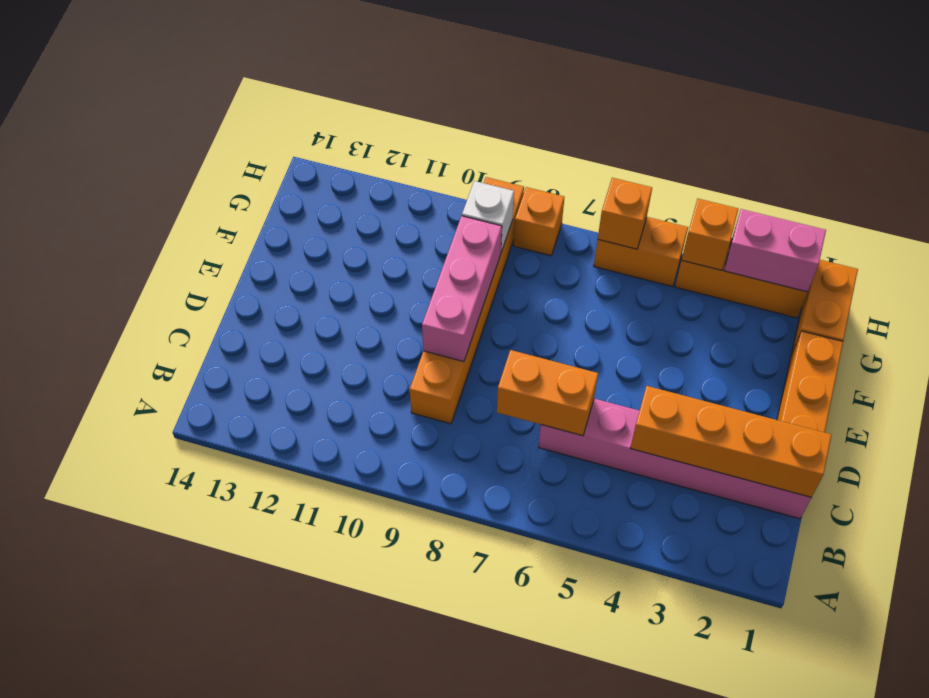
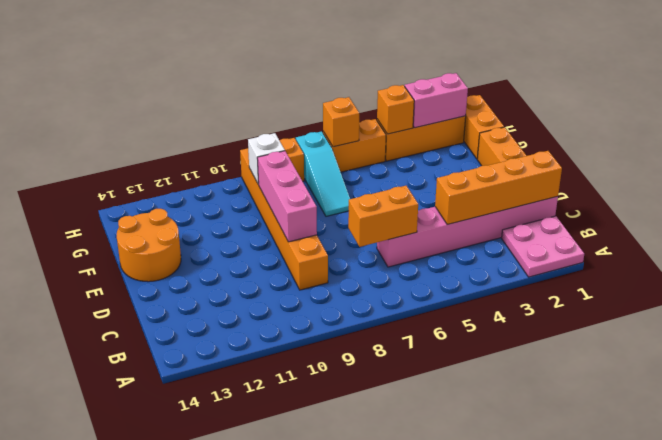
none -> pink 2x2 plate [502,216,584,277]
none -> orange 2x2 round brick [117,209,181,282]
none -> cyan 1x3 slope [296,131,350,216]

